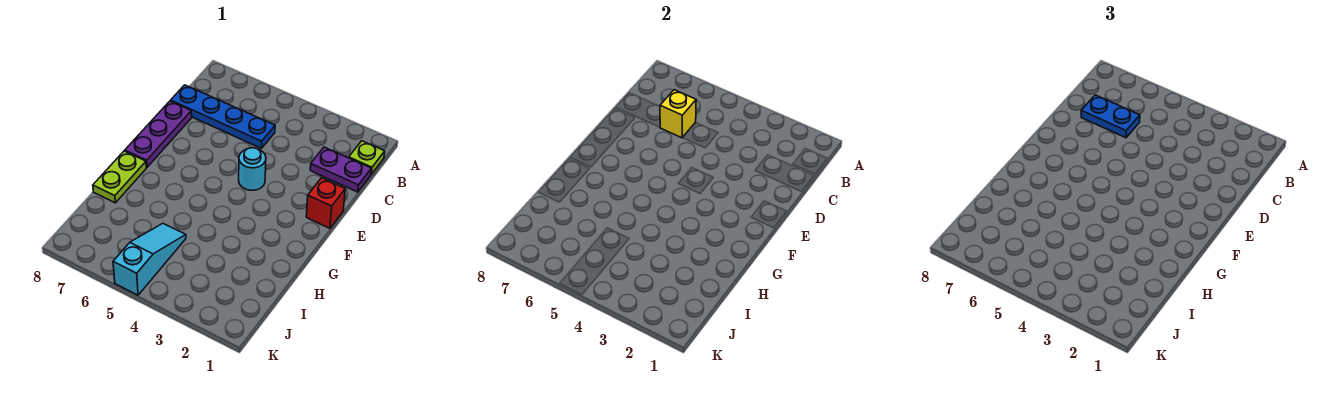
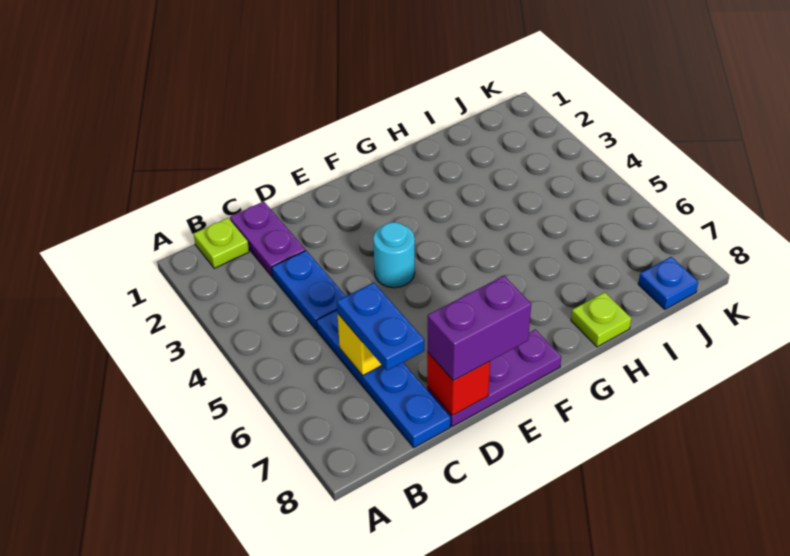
none -> blue 1x2 plate [272,251,346,330]
none -> purple 1x2 brick [427,276,531,381]
red 1x1 brick [306,178,345,228] -> red 1x1 brick moved to [427,352,490,416]
lime 1x2 plate [93,151,146,203] -> lime 1x1 plate [571,292,631,347]
cyan 1x3 slope [113,224,186,295] -> none
none -> blue 1x1 plate [638,257,698,309]

